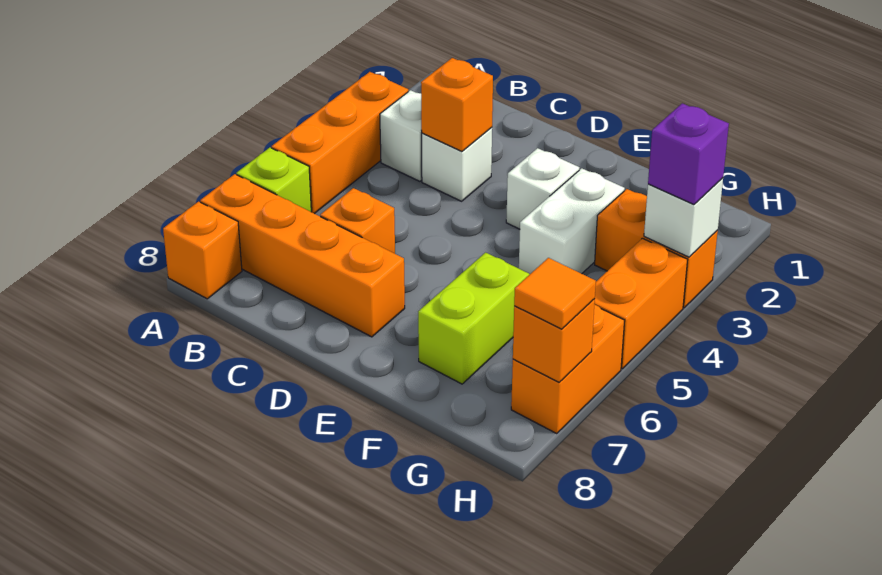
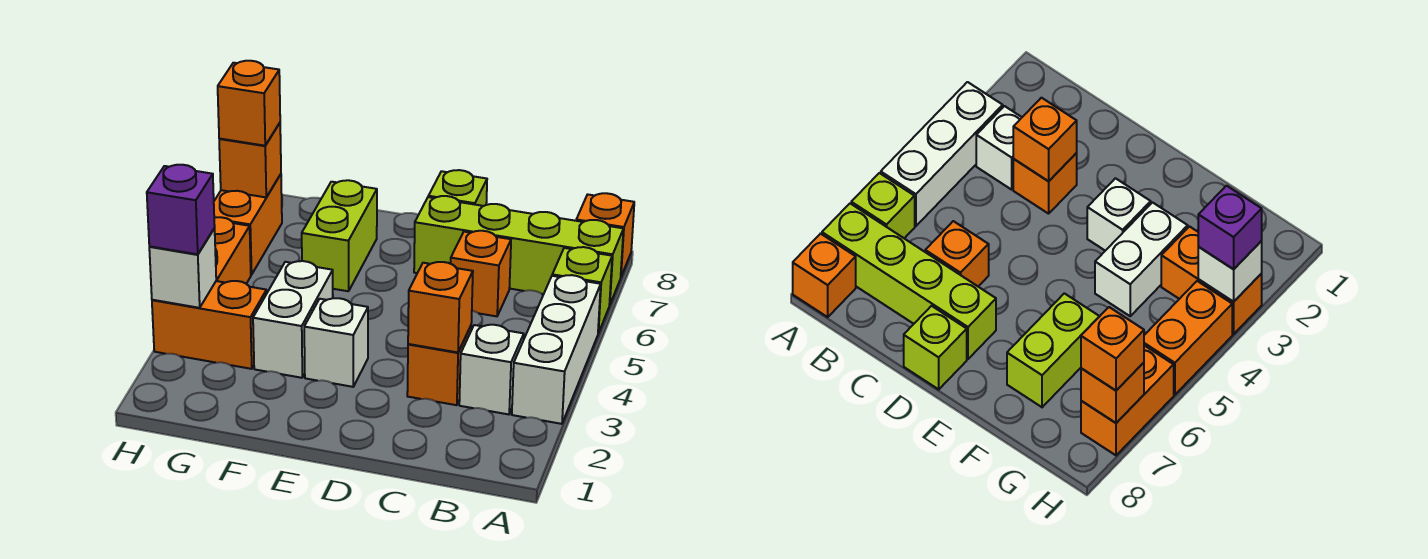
orange 1x3 brick [272,72,408,214] -> white 1x3 brick [512,275,601,424]
orange 1x4 brick [200,174,405,337] -> lime 1x4 brick [414,196,623,305]
white 1x1 brick [422,127,492,201] -> orange 1x1 brick [407,326,471,405]
none -> lime 1x1 brick [428,170,487,206]
orange 1x1 tile [514,258,596,329] -> orange 1x1 brick [218,61,280,146]

